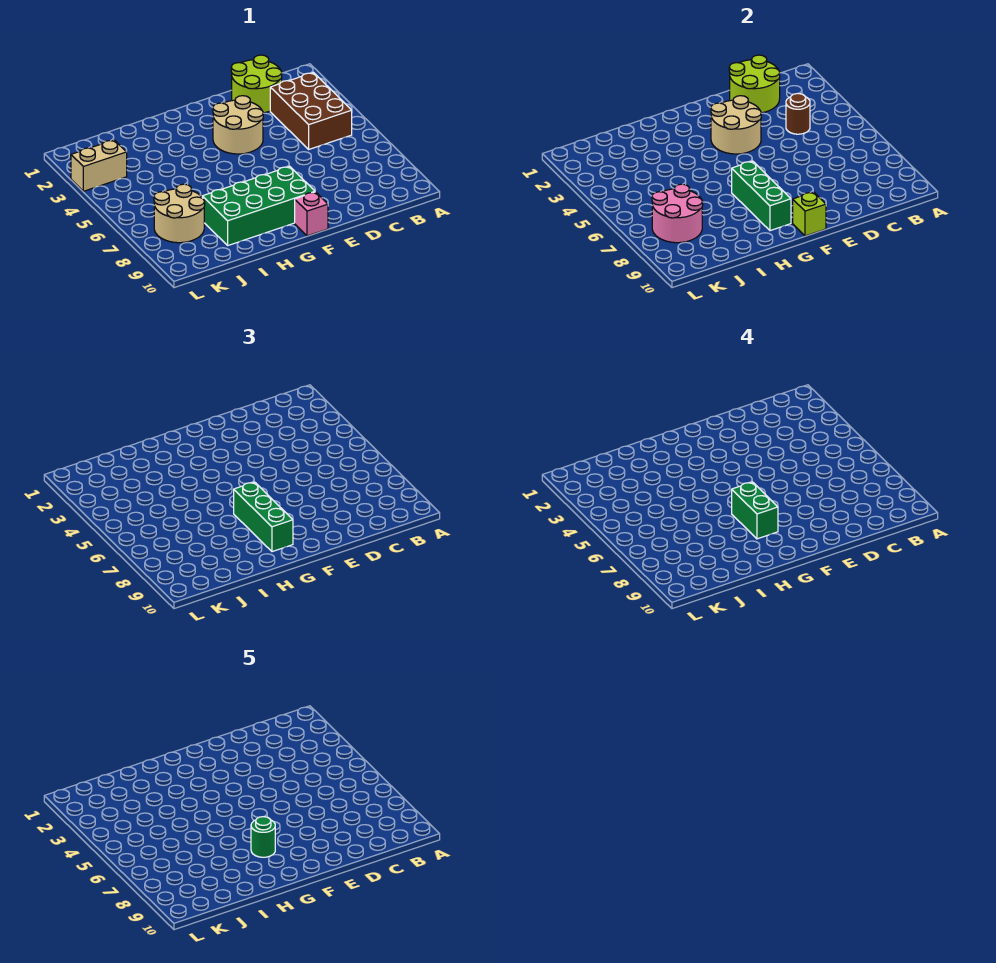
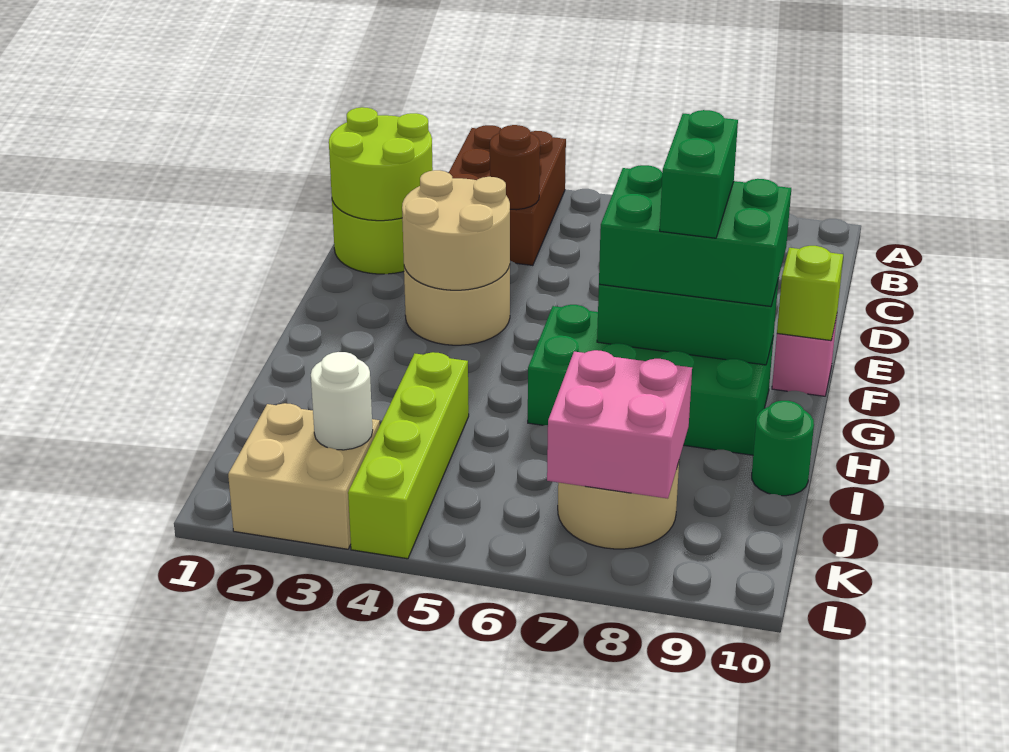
brown 2x3 brick [270,73,352,149] -> brown 2x3 brick turned to [449,125,566,266]
green 2x4 brick [202,166,315,245] -> green 2x4 brick turned to [528,305,774,455]
green 1x3 brick [234,482,293,552] -> green 2x3 brick [599,165,791,307]
green 1x2 brick [732,482,778,539] -> green 1x2 brick turned to [660,110,738,238]
green 1x1 round brick [251,817,275,857] -> green 1x1 round brick moved to [752,401,814,496]
none -> lime 1x4 brick [348,352,469,559]
pink 2x2 round brick [652,184,703,243] -> pink 2x2 brick [547,350,692,499]
tan 1x2 brick [71,140,127,191] -> tan 2x2 brick [228,403,380,549]
none -> white 1x1 round brick [311,352,373,450]

